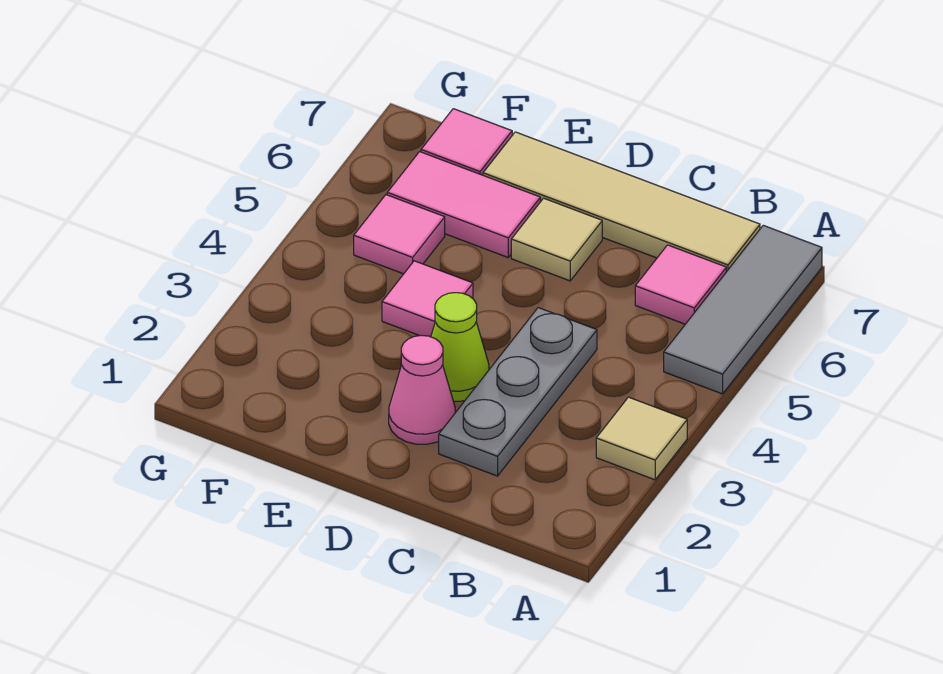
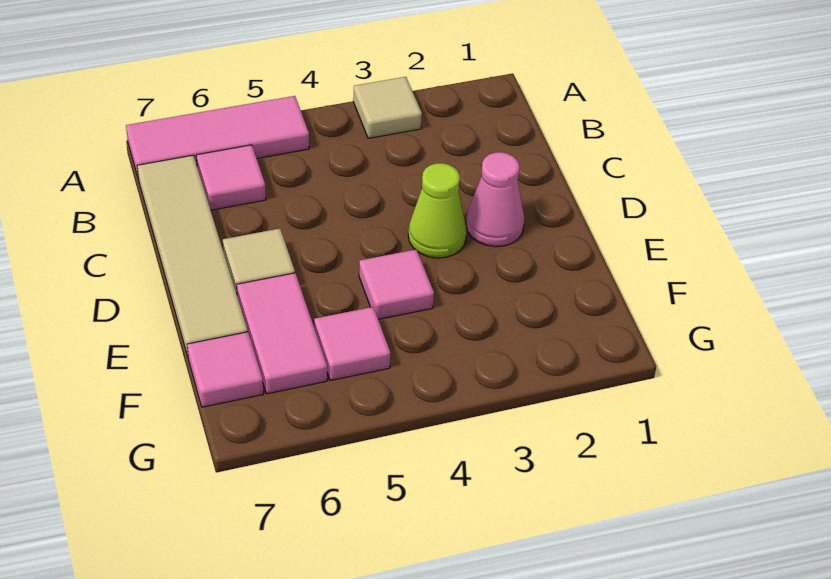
grey 1x3 tile [664,225,822,394] -> pink 1x3 tile [126,96,309,179]
grey 1x3 plate [439,308,597,476] -> none

